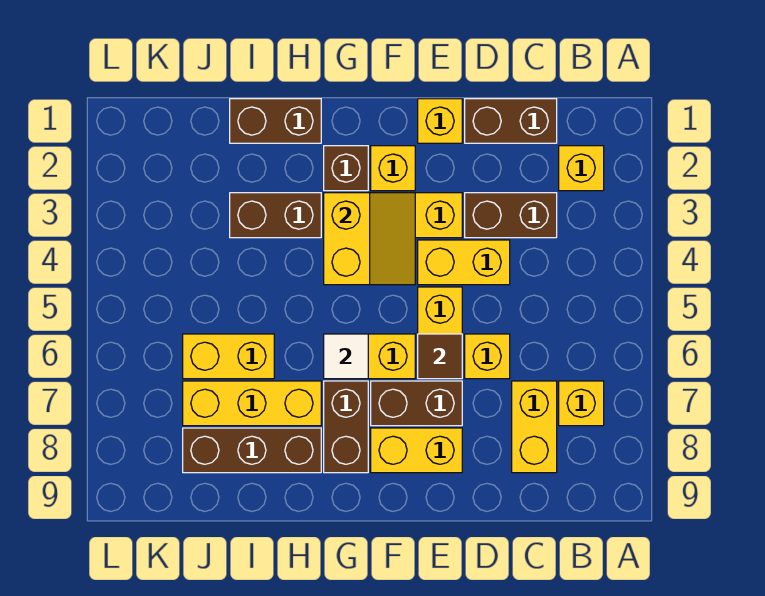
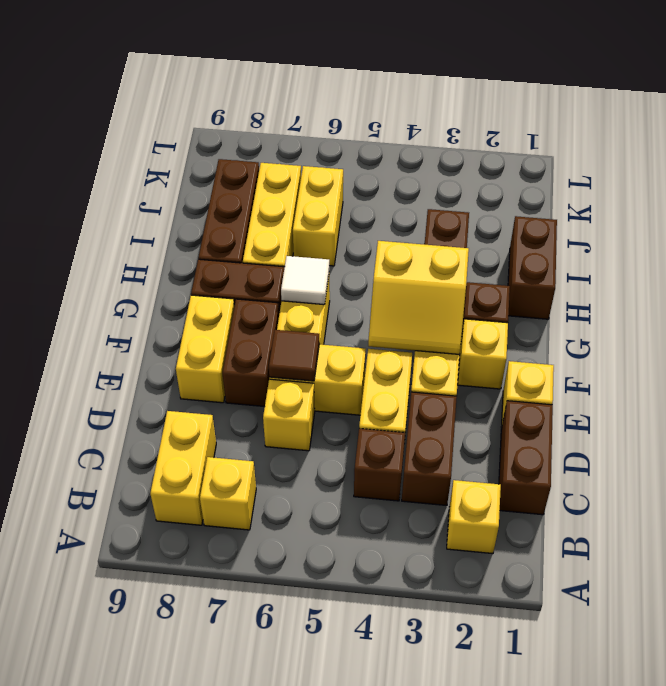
none -> brown 1x1 brick [354,428,405,501]
yellow 1x2 brick [512,381,557,473] -> yellow 1x2 brick turned to [150,411,216,525]

